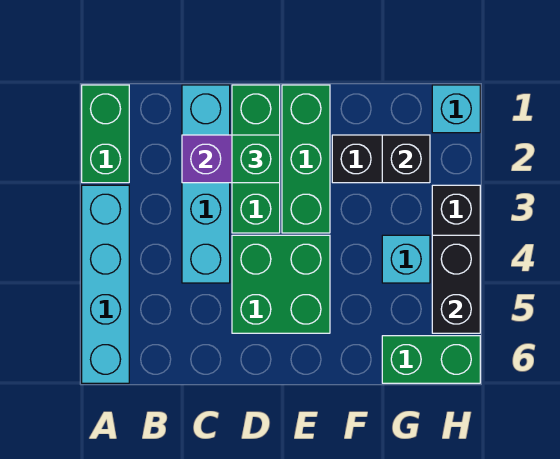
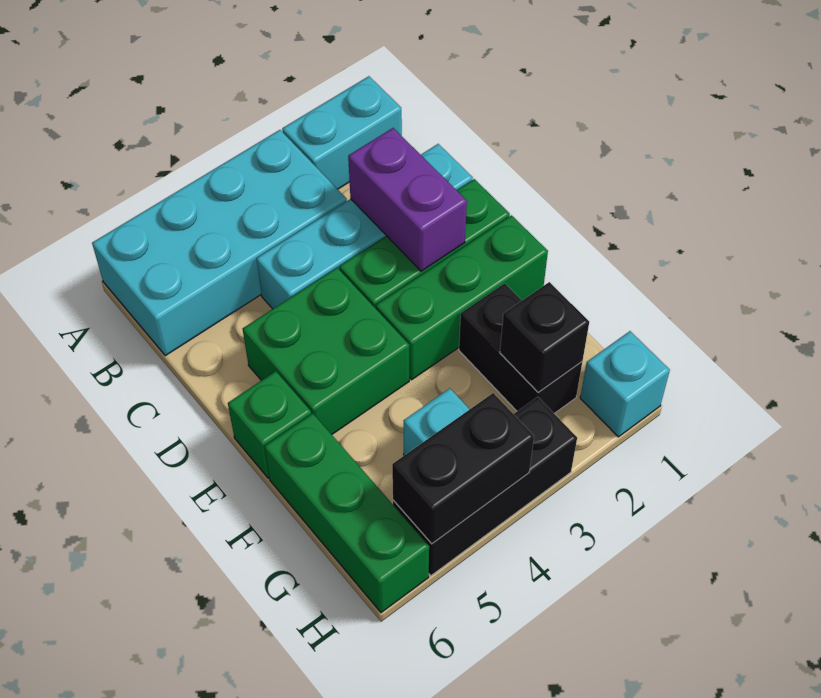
green 1x2 brick [82,85,129,183] -> cyan 1x2 brick [282,76,402,189]
cyan 1x4 brick [82,185,129,383] -> cyan 2x4 brick [92,130,347,356]
green 1x1 brick [232,135,280,183] -> green 1x1 brick moved to [228,371,311,478]
green 1x2 brick [382,336,480,383] -> green 1x3 brick [264,413,429,613]

